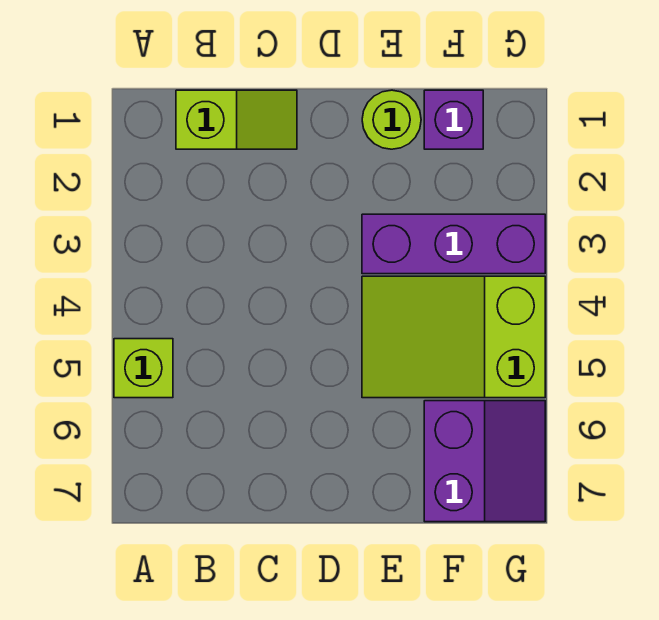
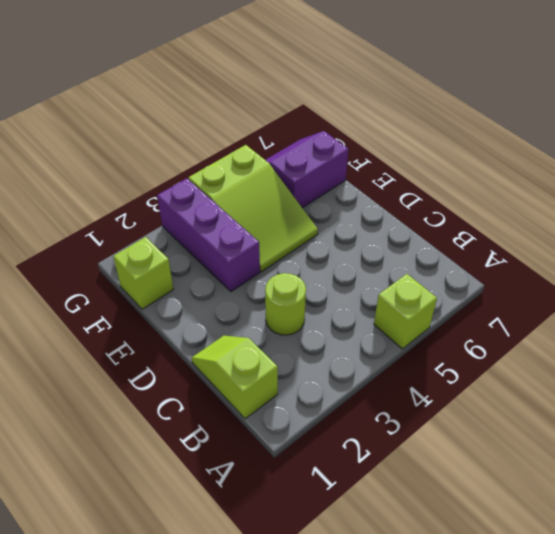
lime 1x1 round brick [362,90,421,149] -> lime 1x1 round brick moved to [265,273,306,335]
purple 1x1 brick [424,90,483,149] -> lime 1x1 brick [113,237,173,309]

